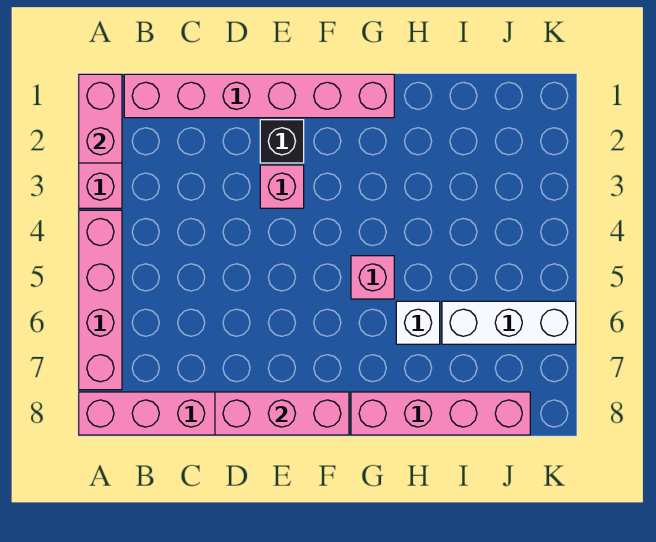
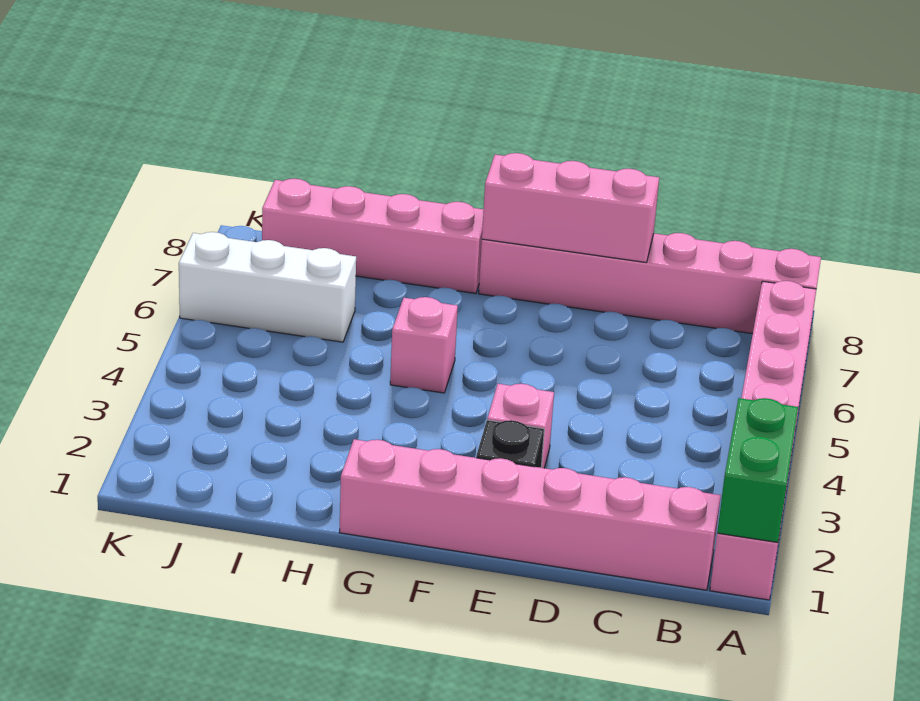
pink 1x2 brick [79,74,122,163] -> green 1x2 brick [717,398,798,542]
white 1x1 brick [396,301,440,344] -> none

